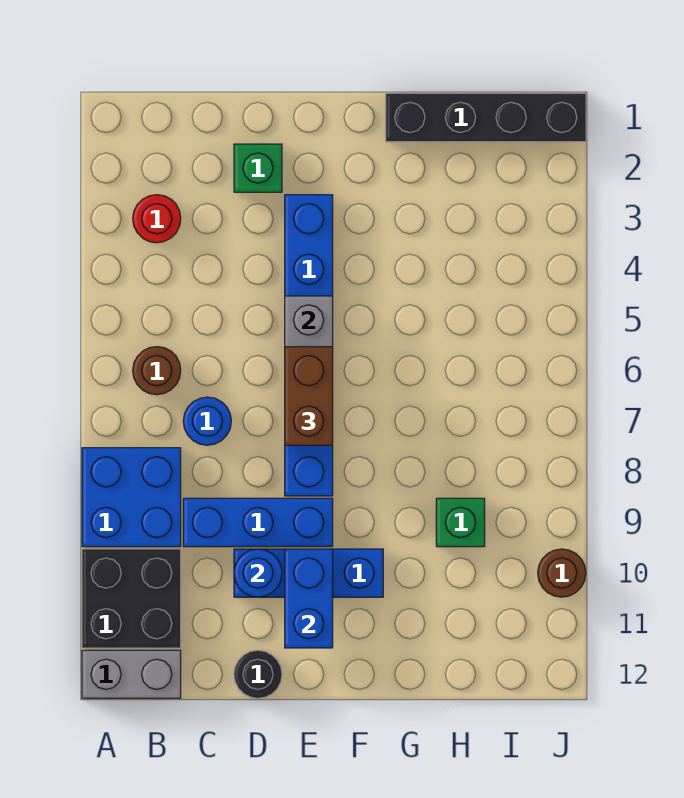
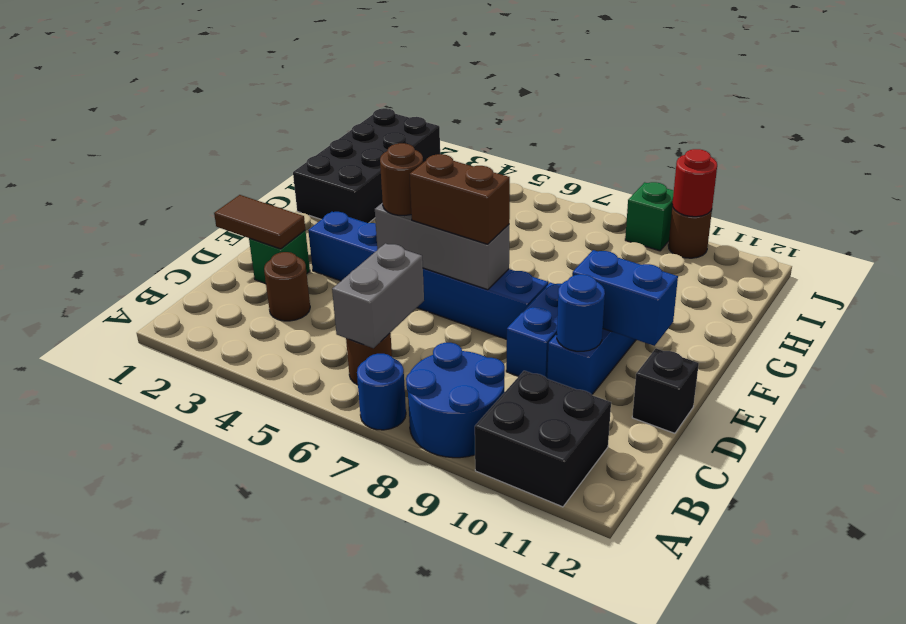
blue 2x2 brick [82,448,181,547] -> blue 2x2 round brick [406,343,505,458]
grey 1x2 brick [82,650,181,698] -> grey 1x2 brick moved to [332,243,424,348]
red 1x1 round brick [133,195,181,243] -> red 1x1 round brick moved to [672,149,717,217]
none -> brown 1x1 round brick [264,252,310,321]
blue 1x1 round brick [183,397,231,445] -> blue 1x1 round brick moved to [357,354,406,430]
blue 1x3 brick [183,498,333,547] -> blue 1x2 brick [506,283,561,378]
none -> brown 1x2 tile [214,195,305,249]
black 1x1 round brick [234,650,282,698] -> black 1x1 brick [632,349,699,433]
none -> brown 1x1 round brick [380,143,423,216]
black 1x4 brick [386,93,586,142] -> black 2x4 brick [293,108,440,223]
green 1x1 brick [436,498,485,547] -> green 1x1 brick moved to [625,182,674,251]

